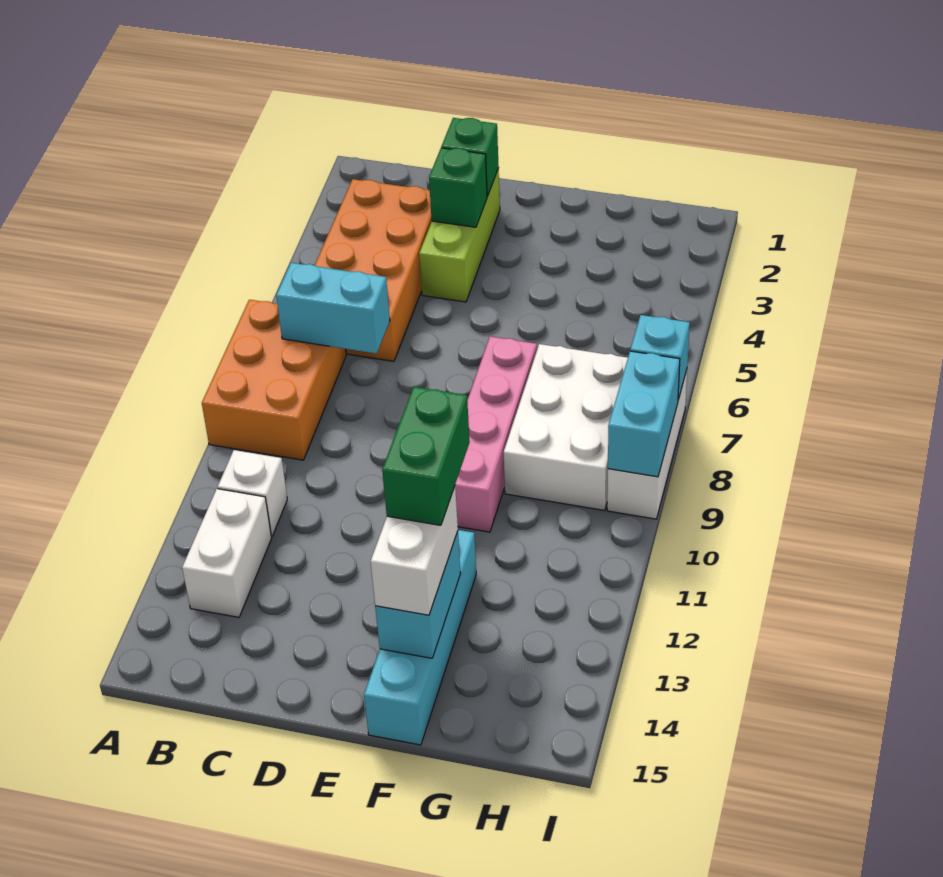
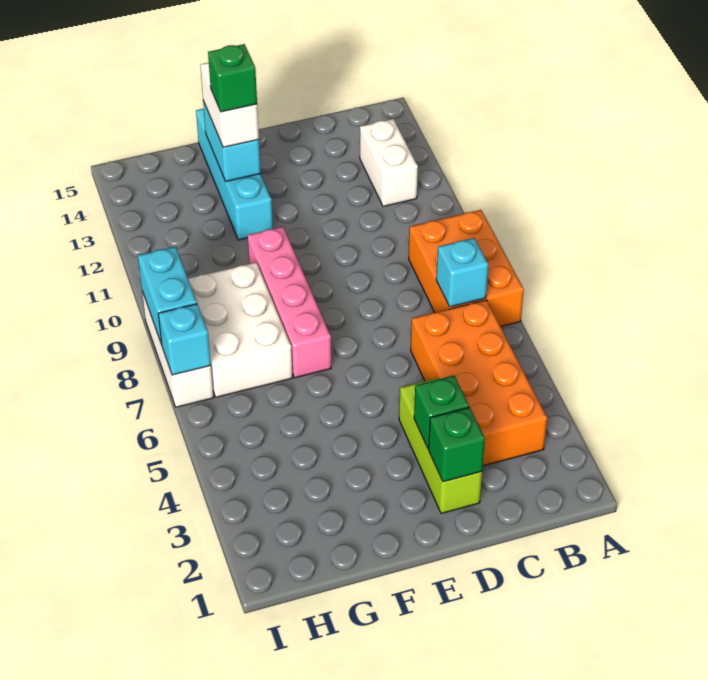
cyan 1x2 brick [276,263,390,354] -> cyan 1x1 brick [436,238,488,307]
white 1x1 brick [218,450,287,536] -> none
green 1x2 brick [382,387,470,525] -> green 1x1 brick [208,44,257,112]

